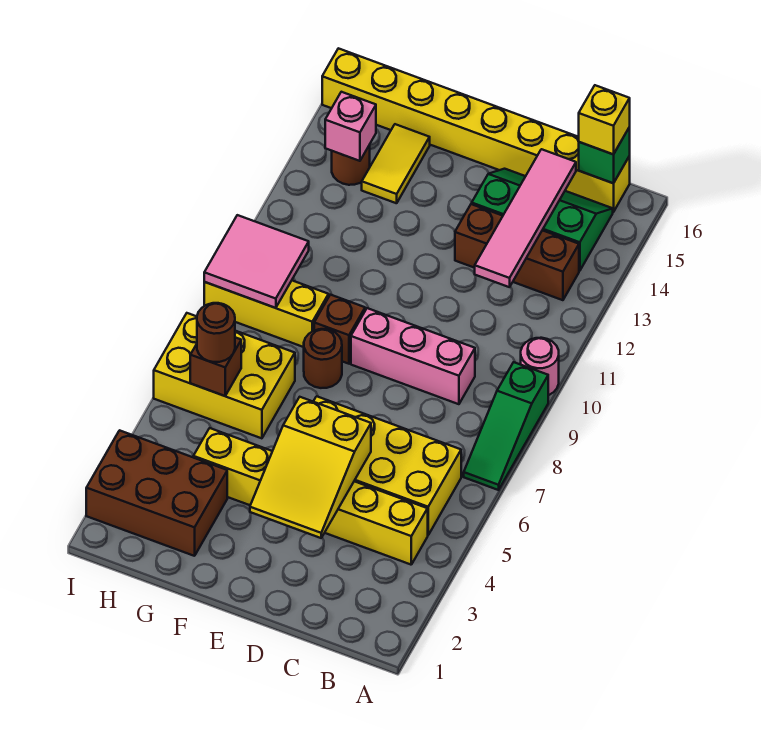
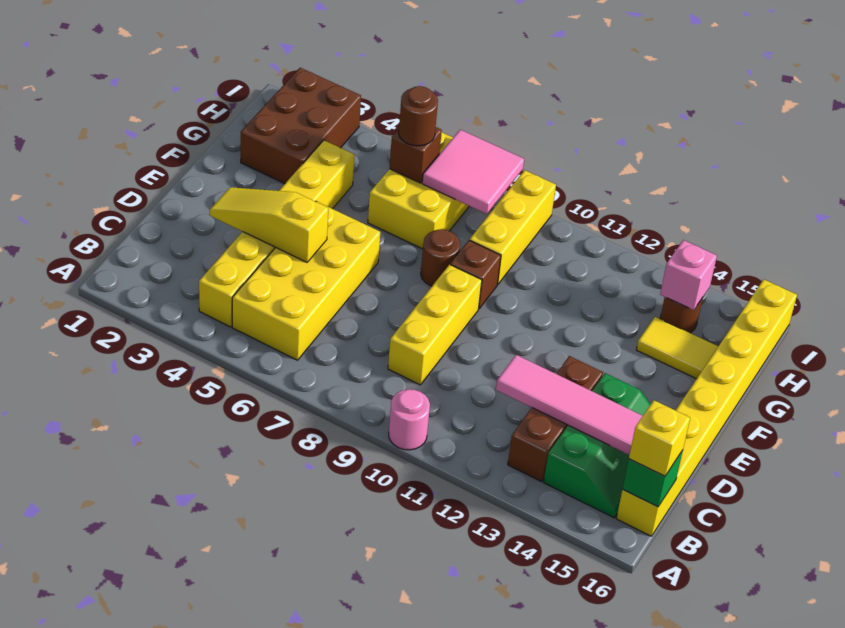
green 1x3 slope [464,362,548,490] -> none
pink 1x3 brick [351,308,475,404] -> yellow 1x3 brick [388,265,482,385]
yellow 2x3 slope [250,397,371,538] -> yellow 1x3 slope [210,187,328,262]
pink 2x2 tile [204,215,309,308] -> pink 2x2 tile moved to [422,130,524,214]

